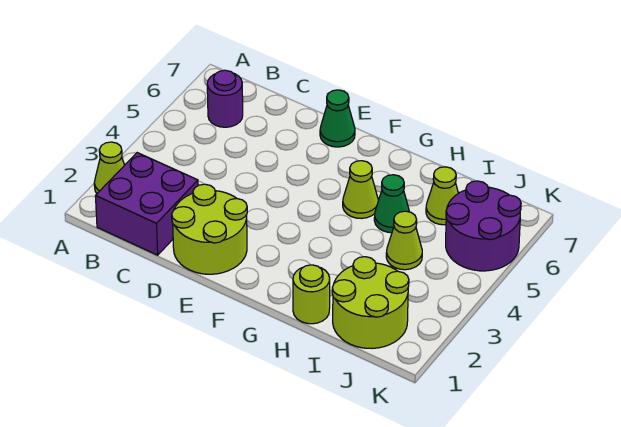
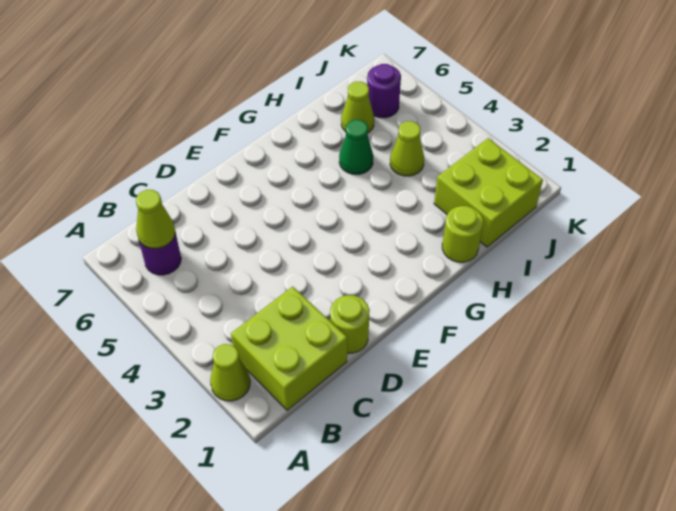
purple 2x2 brick [96,153,198,255] -> lime 2x2 brick [231,287,347,410]
lime 2x2 round brick [172,184,247,274] -> lime 1x1 round brick [330,295,370,353]
green 1x1 cone [320,90,355,147] -> none
lime 1x1 cone [343,161,378,219] -> lime 1x1 cone moved to [136,190,175,249]
lime 2x2 round brick [332,257,409,349] -> lime 2x2 brick [434,138,543,247]
purple 2x2 round brick [446,181,521,271] -> purple 1x1 round brick [367,64,401,118]

